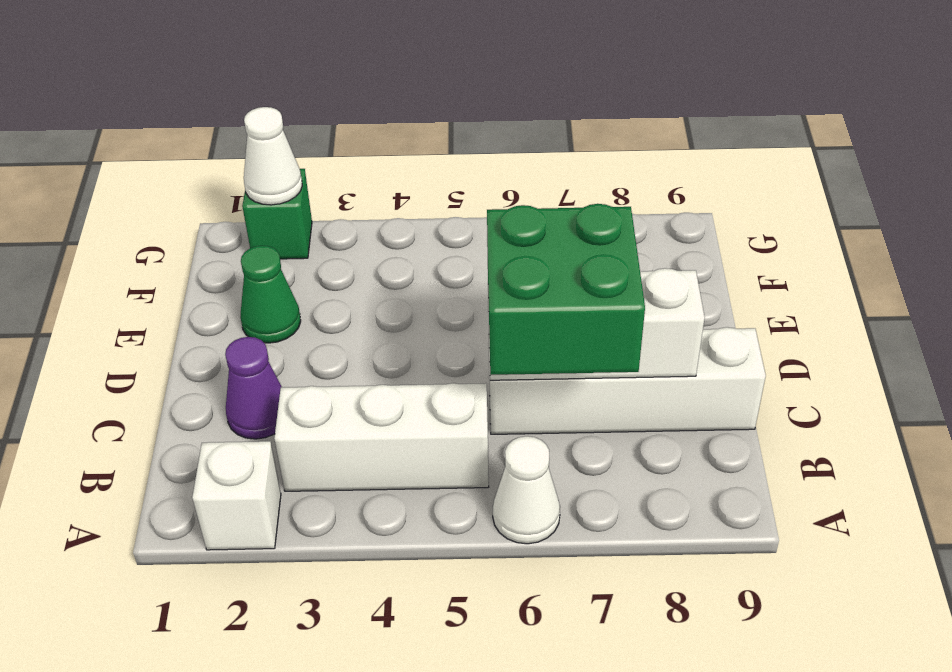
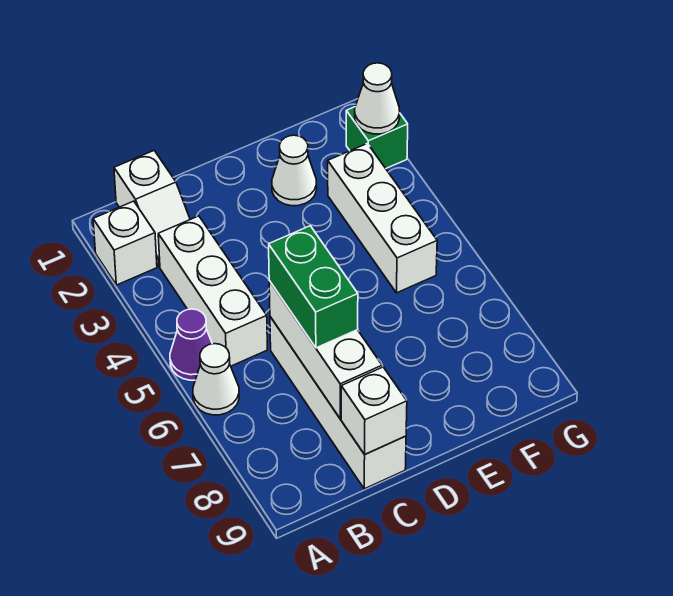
none -> white 1x2 slope [114,151,190,267]
green 2x2 brick [487,204,645,375] -> green 1x2 brick [269,226,358,348]
purple 1x1 cone [225,337,282,439] -> purple 1x1 cone moved to [170,309,212,380]
none -> white 1x1 brick [341,367,407,454]
green 1x1 cone [241,246,301,343] -> white 1x1 cone [272,135,317,206]
none -> white 1x3 brick [328,144,437,293]

